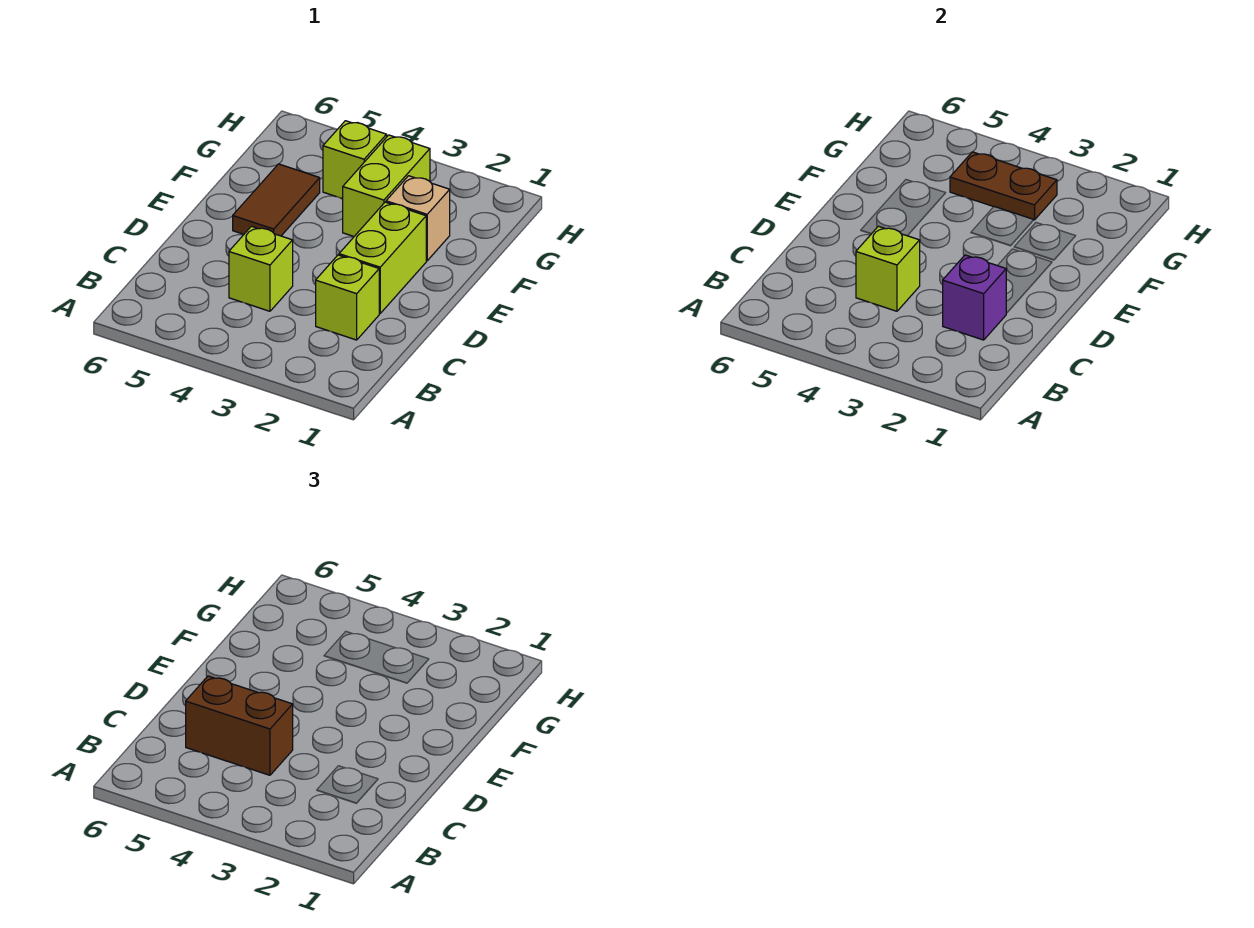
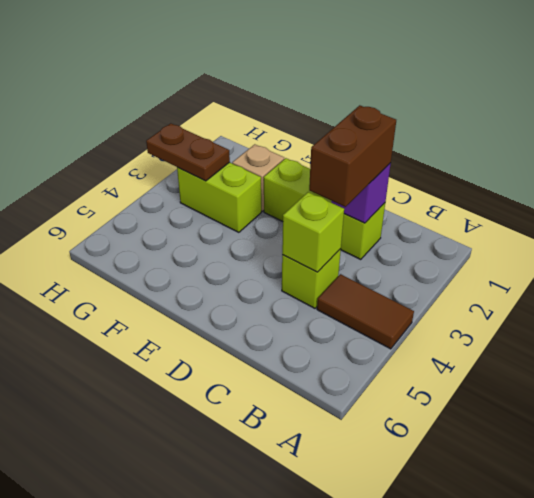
brown 1x2 brick [186,676,293,775] -> brown 1x2 brick moved to [309,105,396,207]
brown 1x2 tile [233,164,320,236] -> brown 1x2 tile moved to [317,274,414,349]
brown 1x2 plate [950,152,1057,220] -> brown 1x2 plate turned to [146,123,230,181]
lime 1x1 brick [323,121,387,199] -> none

